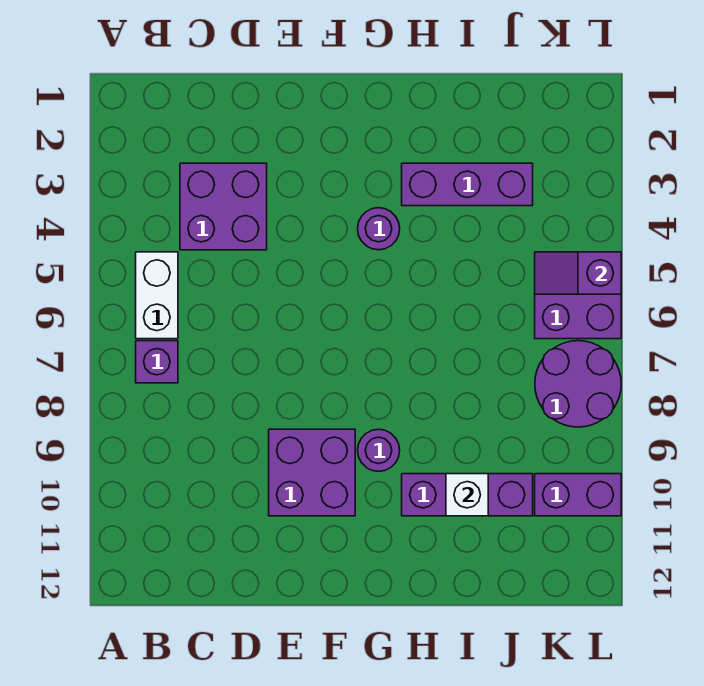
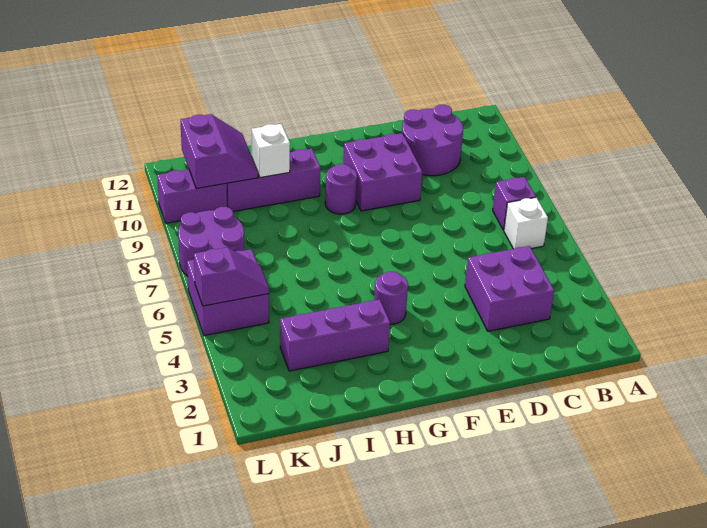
white 1x2 brick [136,252,178,339] -> white 1x1 brick [504,197,548,249]
none -> purple 2x2 round brick [402,105,463,176]
none -> purple 2x2 slope [180,114,258,189]

